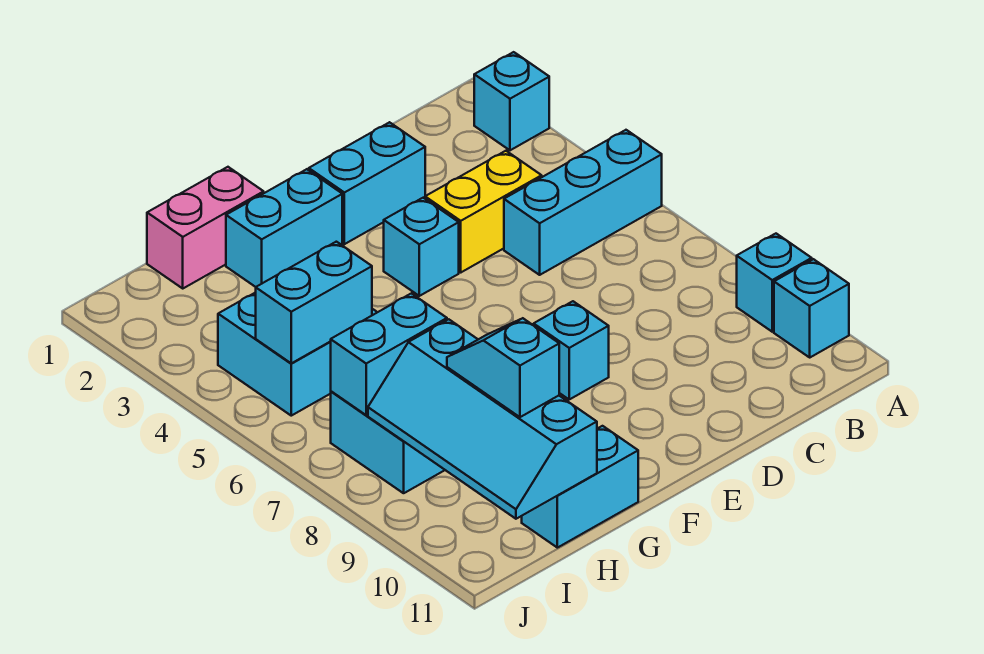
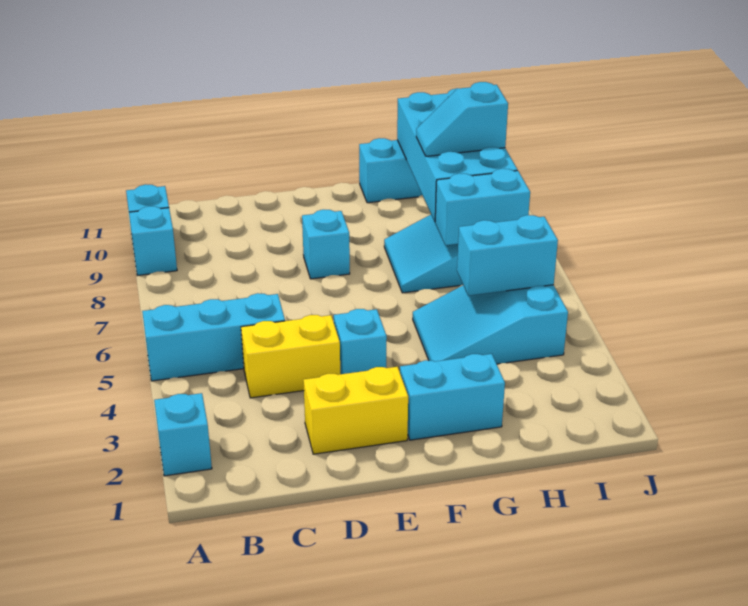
cyan 1x2 brick [309,122,425,244] -> yellow 1x2 brick [303,367,408,454]
pink 1x2 brick [147,167,264,288] -> none
cyan 2x4 slope [368,319,597,519] -> cyan 2x4 brick [397,88,517,221]
cyan 1x2 slope [447,318,559,417] -> cyan 1x2 slope turned to [416,82,508,156]

